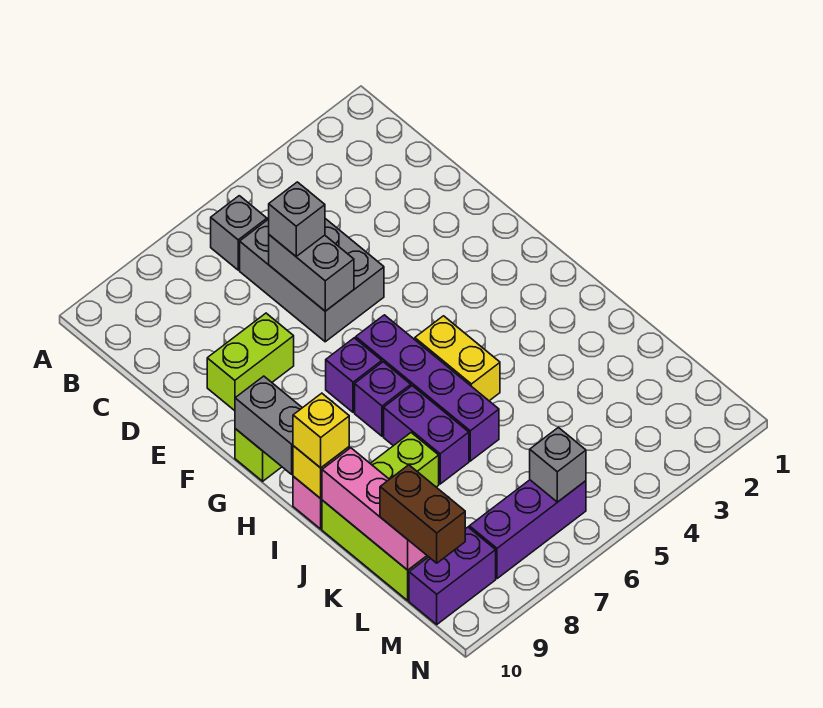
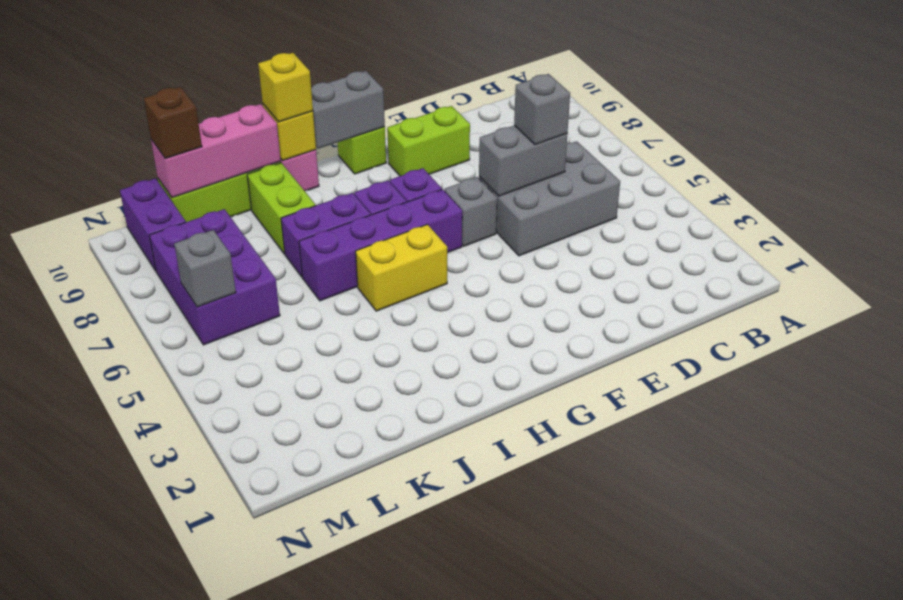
grey 1x1 brick [211,196,267,270] -> grey 1x1 brick moved to [444,177,497,246]
lime 1x2 brick [207,313,294,411] -> lime 1x2 brick turned to [387,106,470,176]
brown 1x2 brick [380,465,465,563] -> brown 1x1 brick [144,87,202,159]
purple 1x3 brick [469,480,586,579] -> purple 2x3 brick [149,209,280,345]

